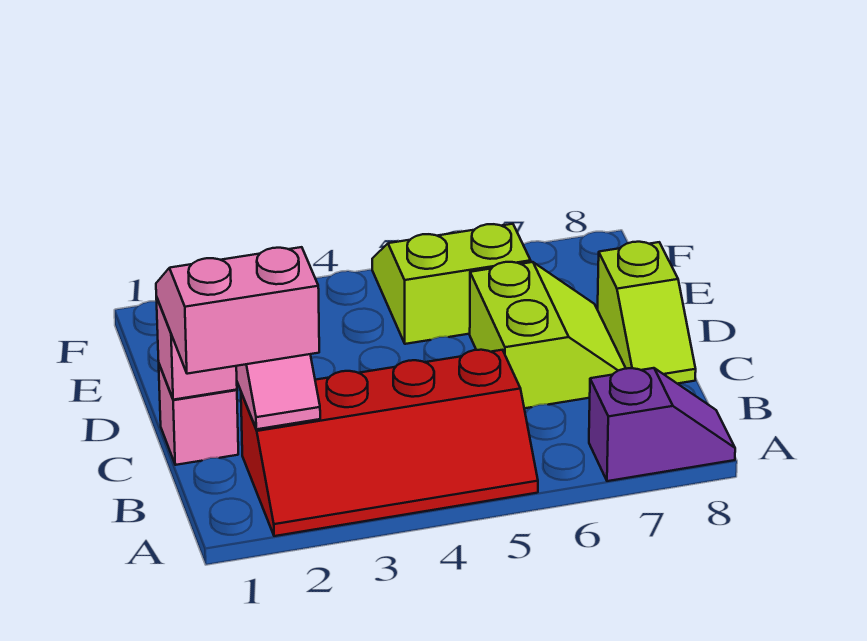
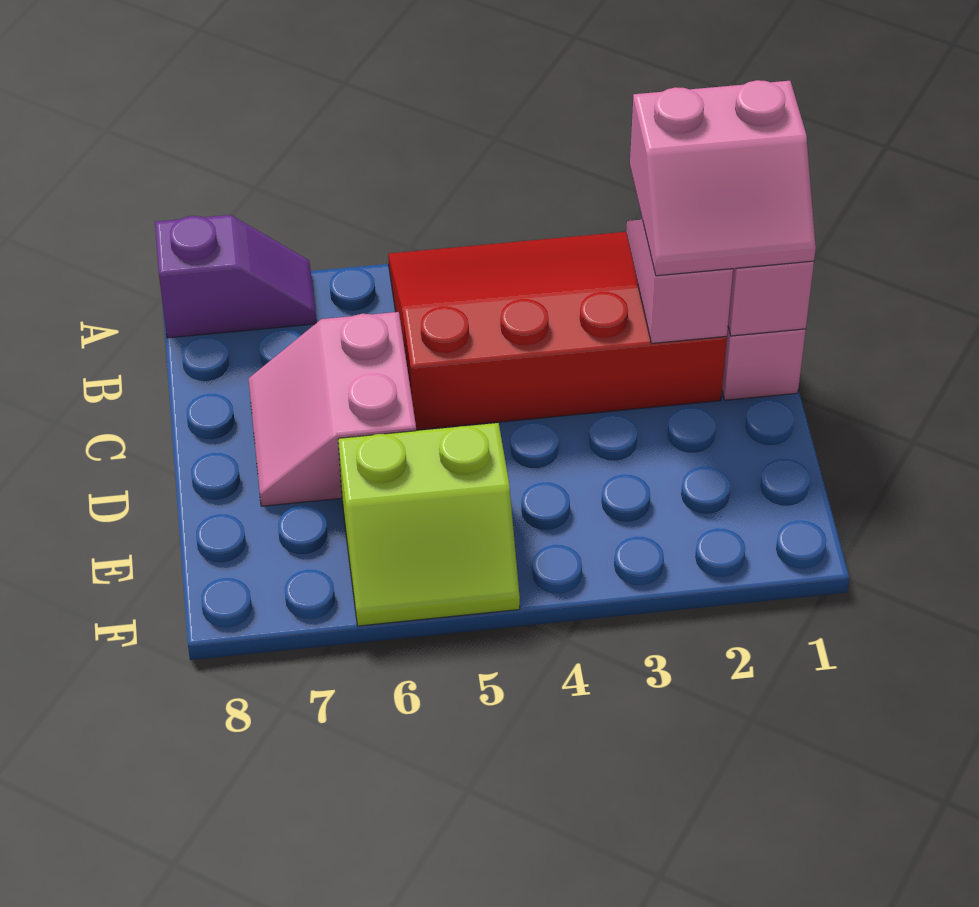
red 2x4 slope [241,350,538,536] -> red 3x4 slope [388,232,727,430]
purple 1x2 slope [589,368,735,481] -> purple 1x2 slope turned to [155,215,316,338]
lime 2x2 slope [470,262,626,408] -> pink 2x2 slope [248,312,416,506]
lime 1x2 slope [598,242,696,384] -> none

